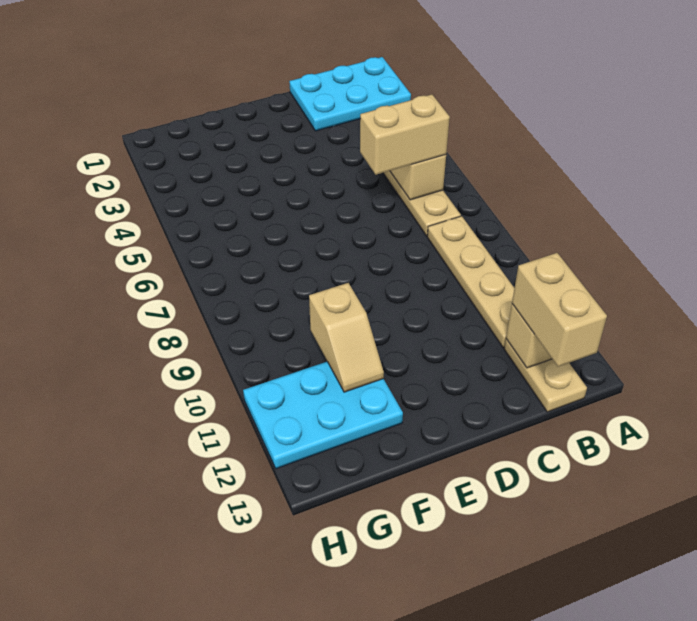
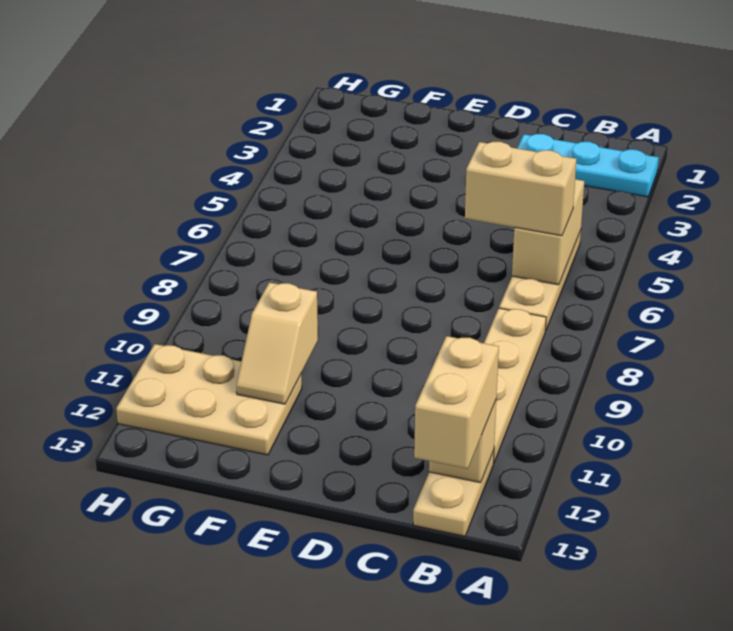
cyan 2x3 plate [289,57,411,131] -> cyan 1x3 plate [518,134,659,197]
cyan 2x3 plate [243,362,403,469] -> tan 2x3 plate [116,344,302,455]

